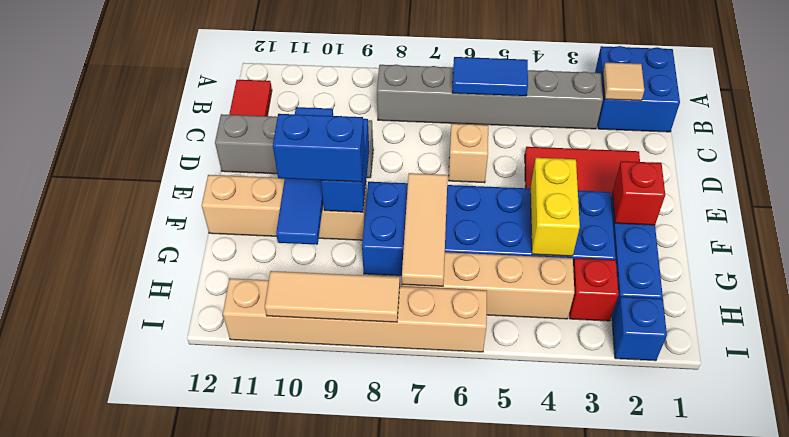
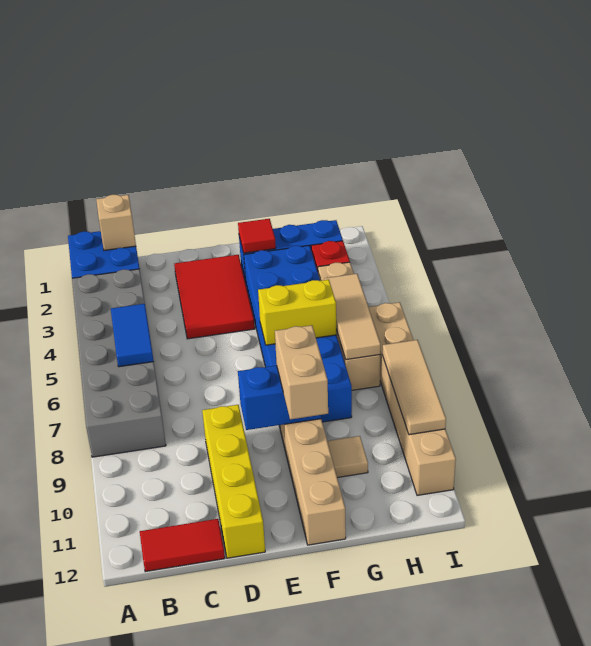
tan 1x1 tile [603,63,644,101] -> tan 1x1 tile moved to [327,436,368,478]
grey 1x6 brick [377,65,603,129] -> grey 2x6 brick [72,269,166,457]
tan 1x1 brick [449,124,488,183] -> tan 1x1 brick moved to [96,195,136,250]
grey 1x4 brick [215,114,373,178] -> yellow 1x4 brick [202,405,265,558]
blue 1x4 tile [276,107,333,245] -> none
red 1x1 brick [613,161,665,225] -> red 1x1 tile [238,219,276,253]
yellow 1x2 brick [531,158,580,256] -> yellow 1x2 brick moved to [258,280,336,345]
tan 1x3 tile [402,173,448,286] -> tan 1x3 tile turned to [324,274,381,360]
blue 1x2 brick [273,114,365,182] -> tan 1x2 brick [275,325,328,420]
blue 1x1 brick [612,297,667,361] -> none

